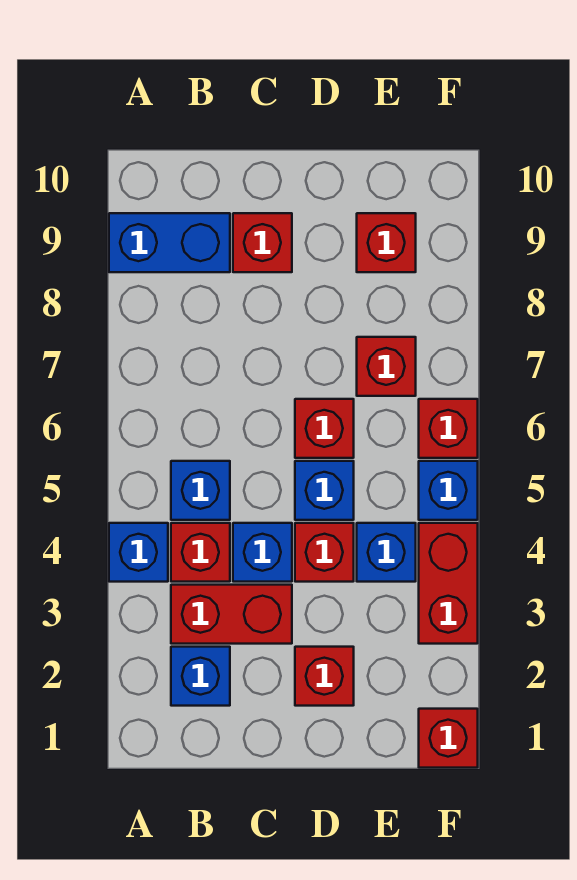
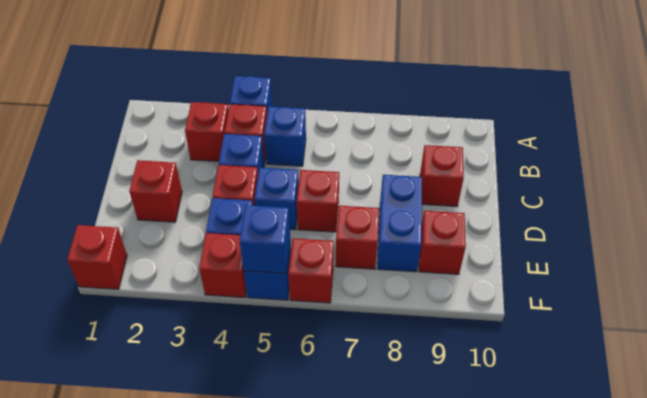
blue 1x2 brick [109,213,230,272] -> blue 1x2 brick moved to [377,175,422,272]
blue 1x1 brick [171,647,230,706] -> blue 1x1 brick moved to [240,205,290,273]
red 1x2 brick [171,585,292,644] -> red 1x1 brick [185,102,228,161]
red 1x2 brick [419,523,478,644] -> red 1x1 brick [199,233,246,297]

